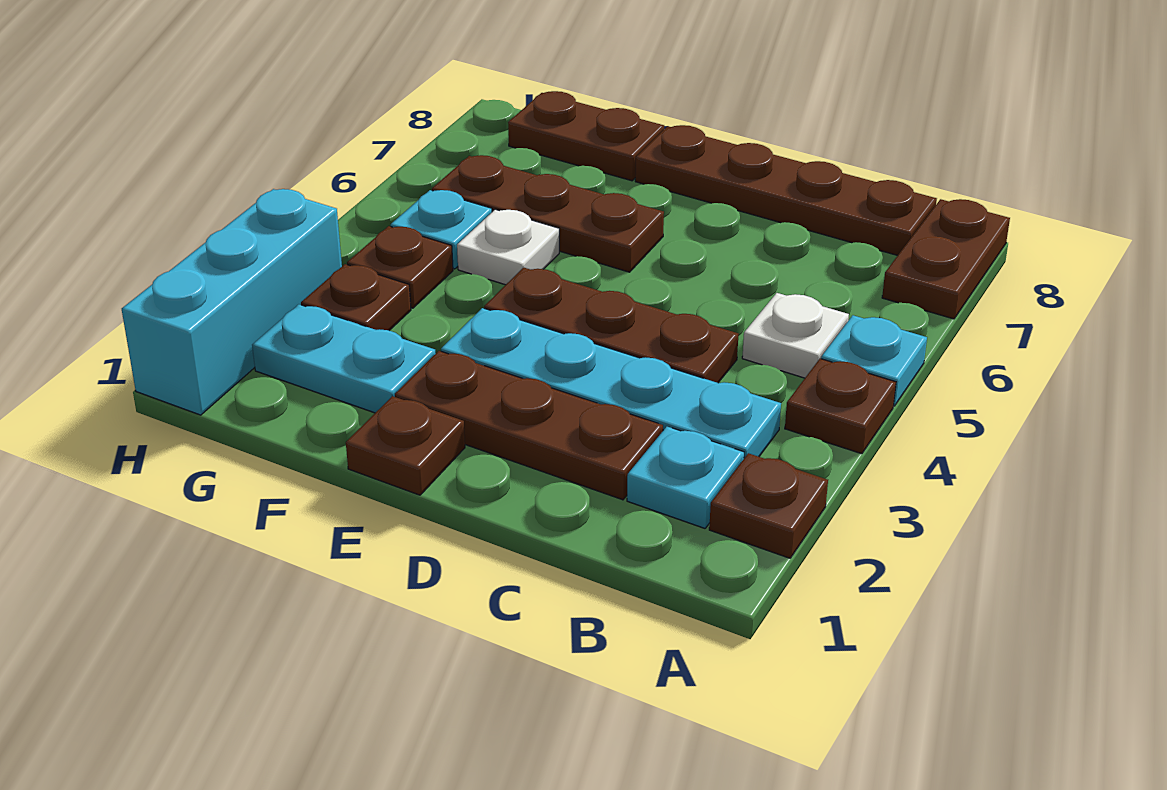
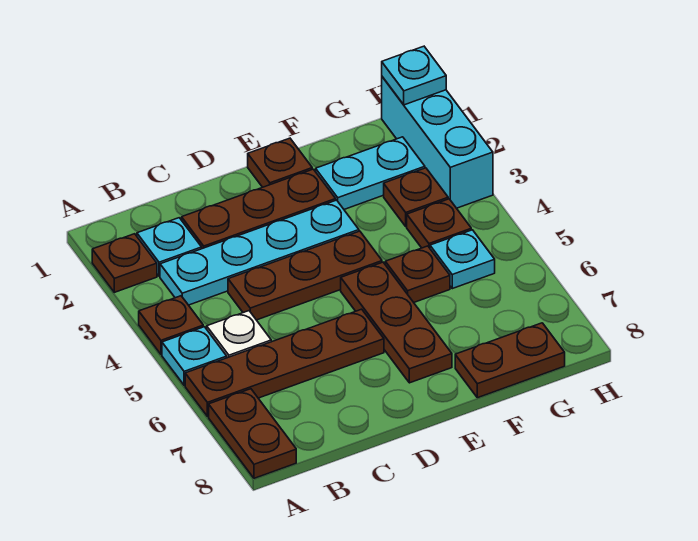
brown 1x4 plate [635,125,937,255] -> brown 1x4 plate moved to [185,309,384,416]
brown 1x3 plate [432,155,664,272] -> brown 1x3 plate turned to [341,262,452,383]
white 1x1 plate [457,209,559,285] -> brown 1x1 plate [385,246,450,302]
none -> cyan 1x1 plate [382,46,446,105]

